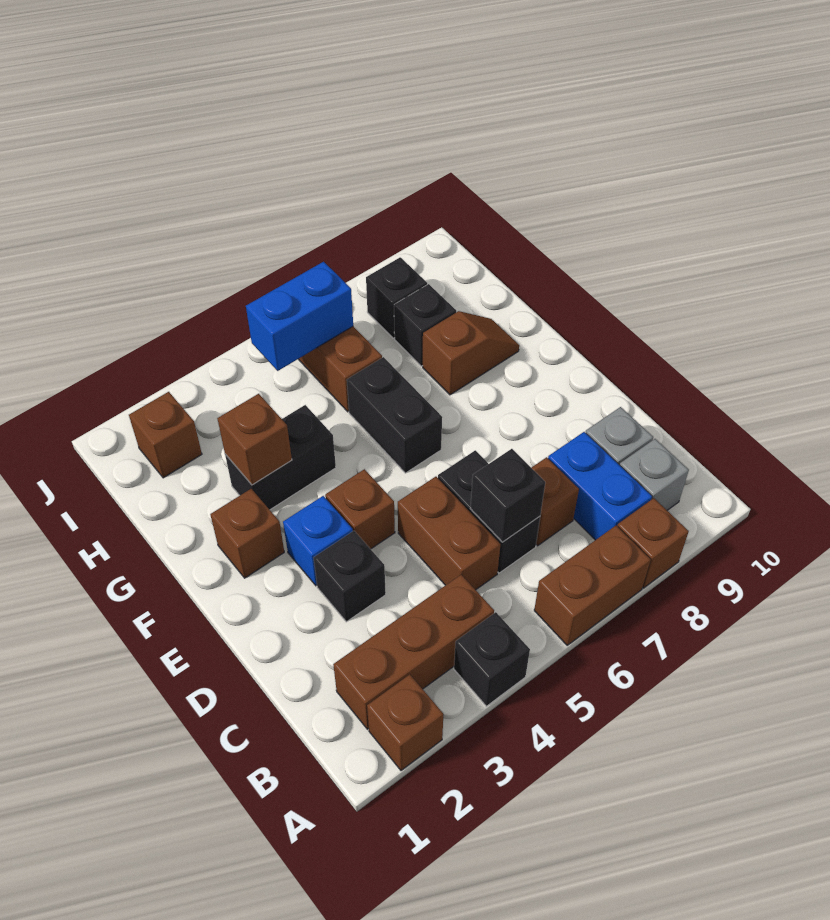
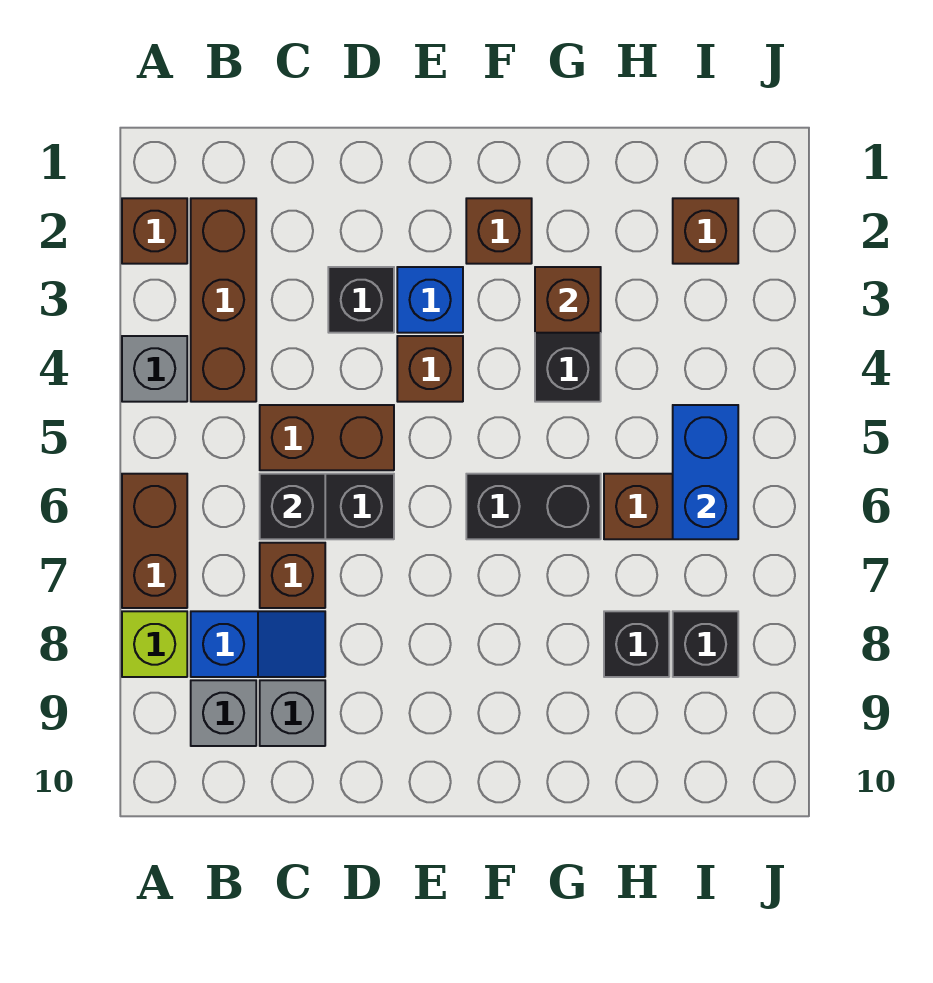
black 1x1 brick [454,612,530,706] -> grey 1x1 brick [122,336,187,402]
brown 1x1 brick [617,498,689,588] -> lime 1x1 brick [122,611,187,677]
blue 1x2 brick [548,432,652,540] -> blue 1x2 slope [191,611,325,677]
brown 1x2 slope [423,311,519,395] -> none

